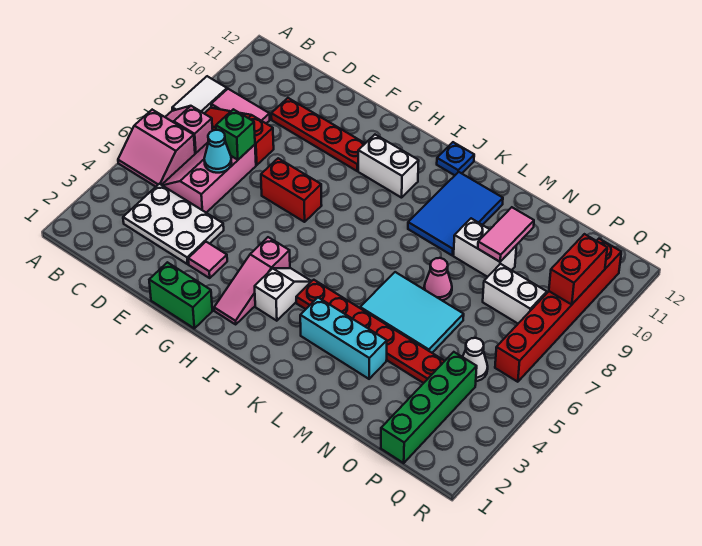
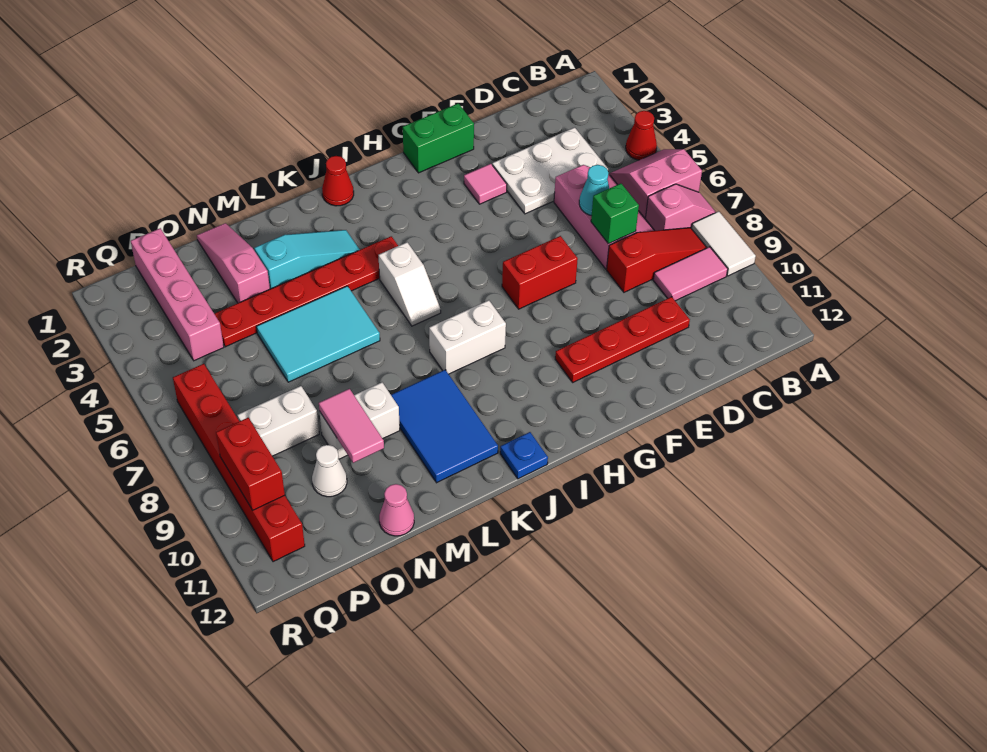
none -> red 1x1 cone [626,111,657,160]
pink 1x3 slope [214,237,290,324] -> pink 1x3 slope moved to [197,223,270,303]
white 1x2 brick [358,135,419,198] -> white 1x2 brick moved to [429,300,506,374]
white 1x2 slope [255,268,311,321] -> white 1x2 slope moved to [378,242,441,326]
none -> red 1x1 cone [322,156,354,206]
cyan 1x3 brick [300,297,387,379] -> cyan 1x3 slope [254,230,360,289]
pink 1x1 cone [424,258,452,301] -> pink 1x1 cone moved to [379,484,414,536]
green 1x4 brick [381,352,477,463] -> pink 1x4 brick [131,228,224,361]
white 1x1 cone [463,338,488,381] -> white 1x1 cone moved to [312,445,347,497]

